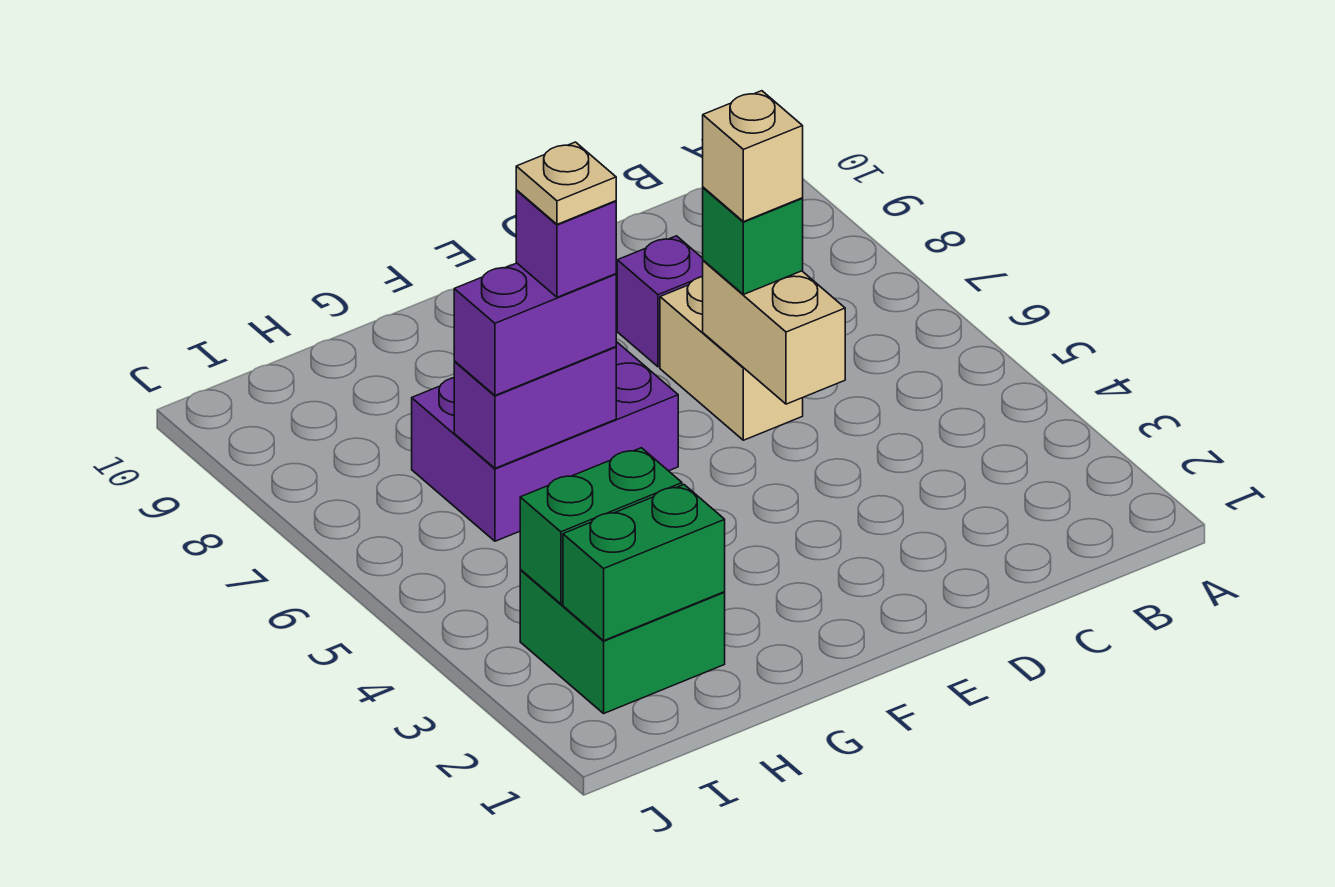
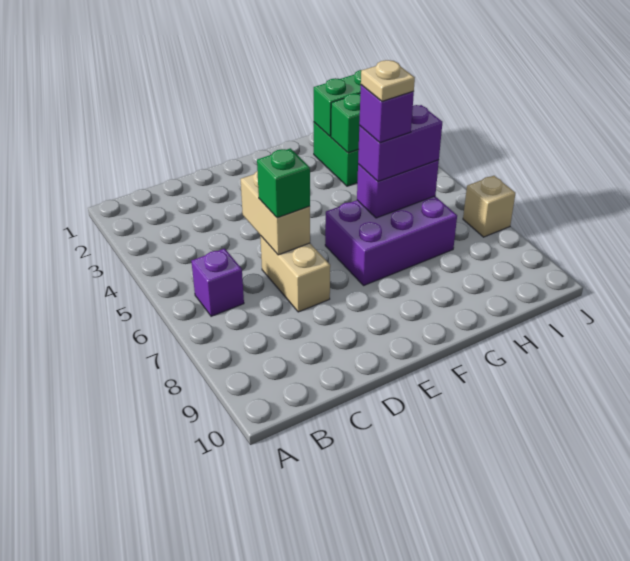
tan 1x1 brick [703,91,803,222] -> tan 1x1 brick moved to [463,176,515,237]
purple 1x1 brick [617,236,703,367] -> purple 1x1 brick moved to [191,248,244,316]

